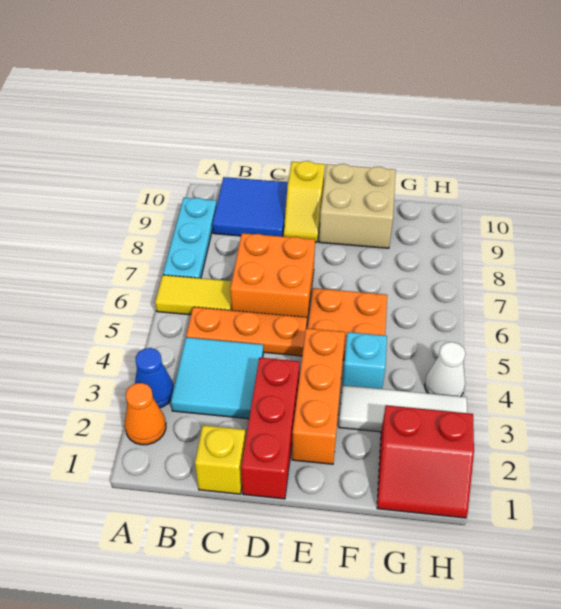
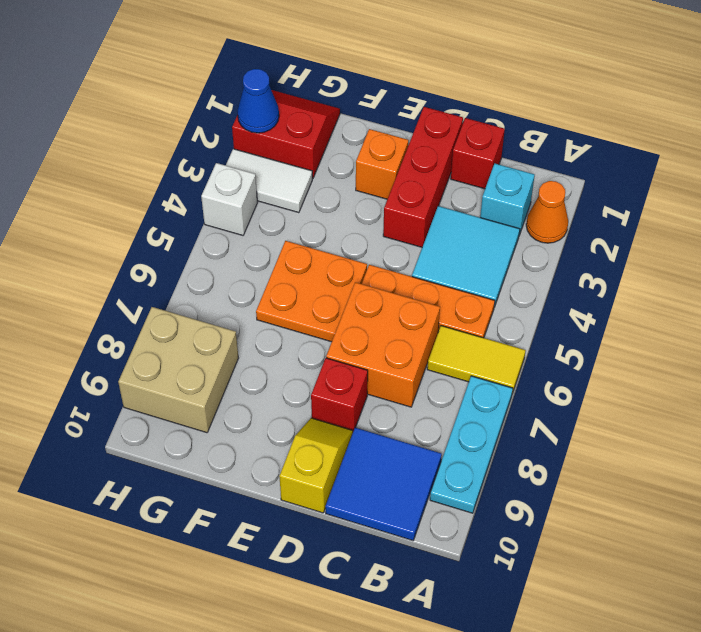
blue 1x1 cone [135,348,174,408] -> blue 1x1 cone moved to [237,69,279,133]
yellow 1x1 brick [195,425,246,494] -> red 1x1 brick [451,118,505,189]
none -> red 1x1 brick [311,358,368,431]
orange 1x3 brick [292,328,345,464] -> orange 1x1 brick [356,129,408,199]
tan 2x2 brick [319,164,396,248] -> tan 2x2 brick moved to [118,307,238,433]
white 1x3 tile [339,385,467,432] -> white 1x2 tile [226,149,312,213]
cyan 1x1 brick [343,332,387,389] -> cyan 1x1 brick moved to [480,164,535,235]
white 1x1 cone [425,342,465,397] -> white 1x1 brick [201,163,258,235]

